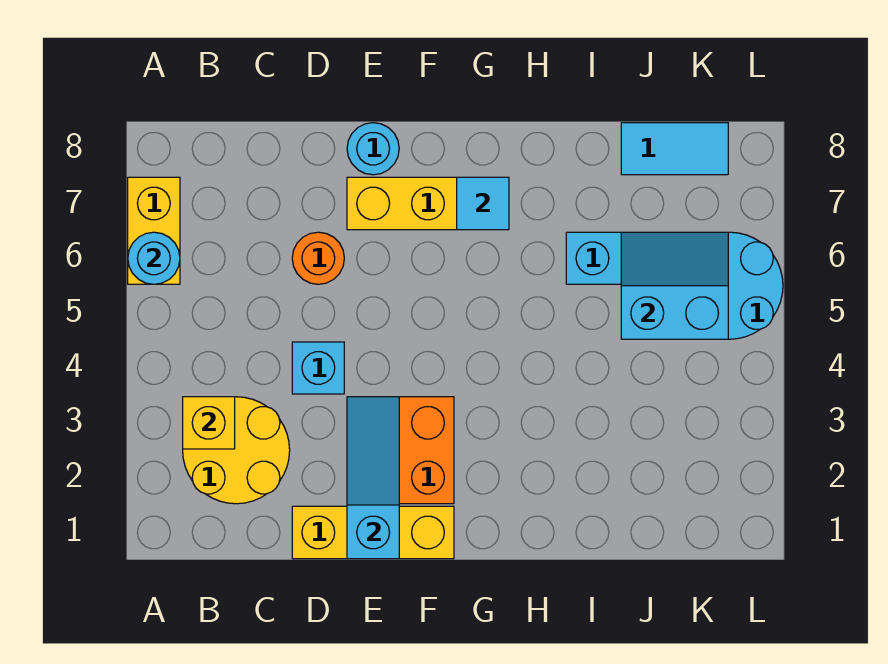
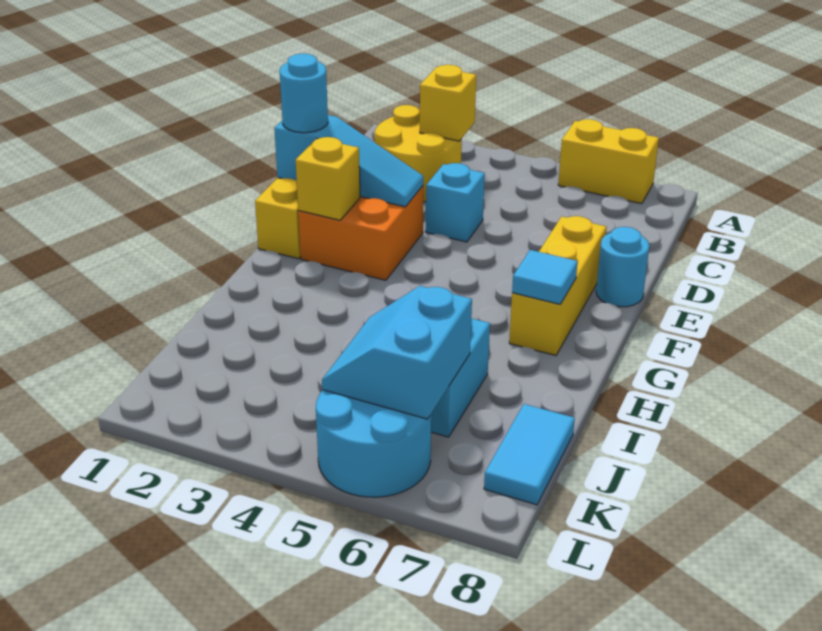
cyan 1x1 round brick [128,232,180,284] -> cyan 1x1 round brick moved to [280,54,328,133]
orange 1x1 round brick [292,232,344,284] -> none
none -> yellow 1x1 brick [296,137,360,220]
cyan 2x2 slope [621,232,728,339] -> cyan 2x2 slope turned to [322,286,472,419]

